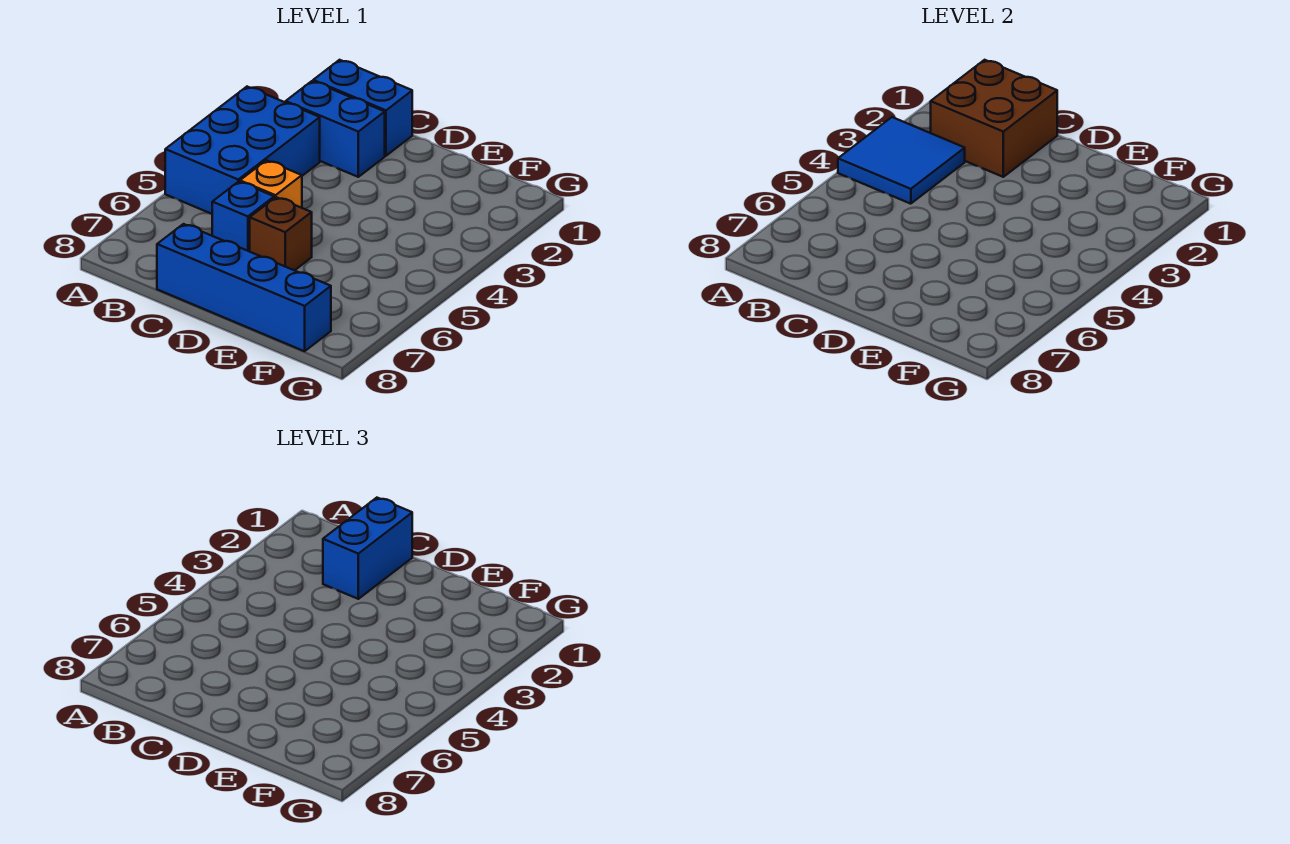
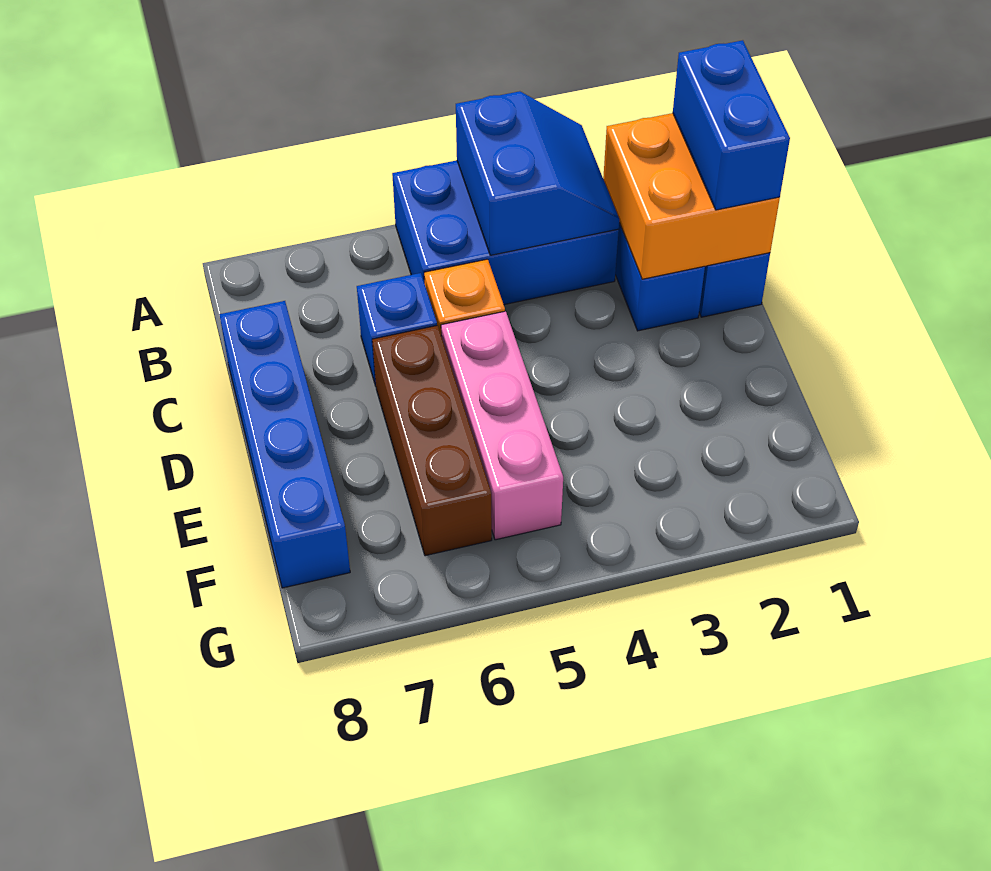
blue 2x2 tile [838,117,965,204] -> blue 2x2 slope [456,91,619,255]
brown 2x2 brick [931,60,1057,177] -> orange 2x2 brick [603,113,780,279]
blue 1x2 brick [323,498,412,599] -> blue 1x2 brick turned to [673,40,790,210]
none -> pink 1x3 brick [441,311,563,540]
brown 1x1 brick [250,197,312,271] -> brown 1x3 brick [372,326,492,556]

